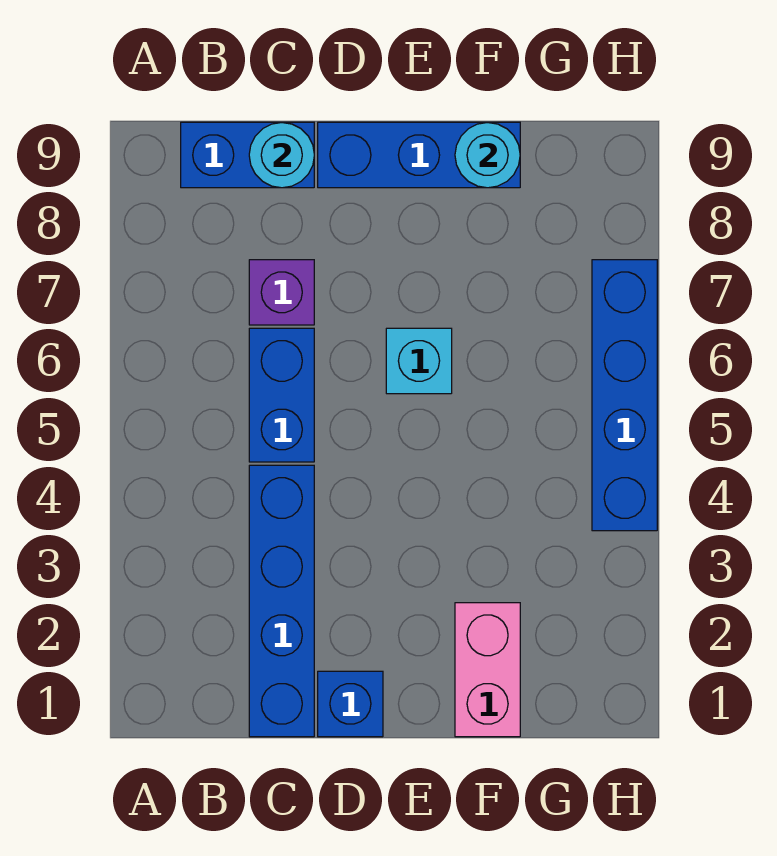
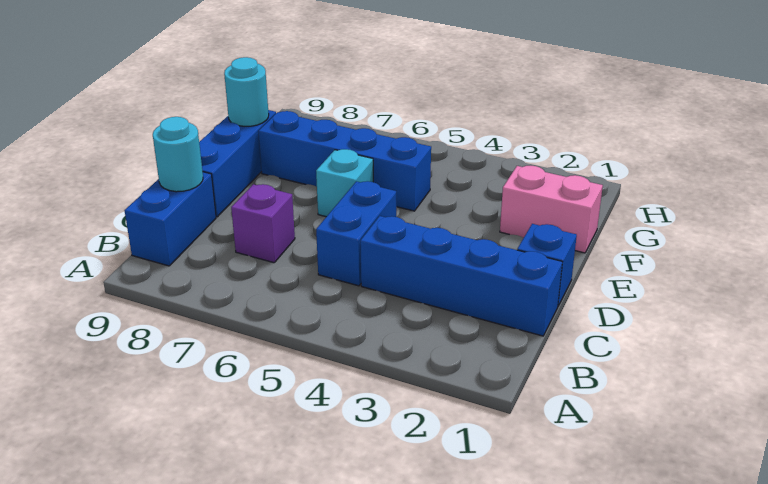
blue 1x2 brick [249,328,314,462] -> blue 1x2 brick turned to [316,181,396,286]
blue 1x4 brick [592,260,657,531] -> blue 1x4 brick moved to [258,111,431,211]

